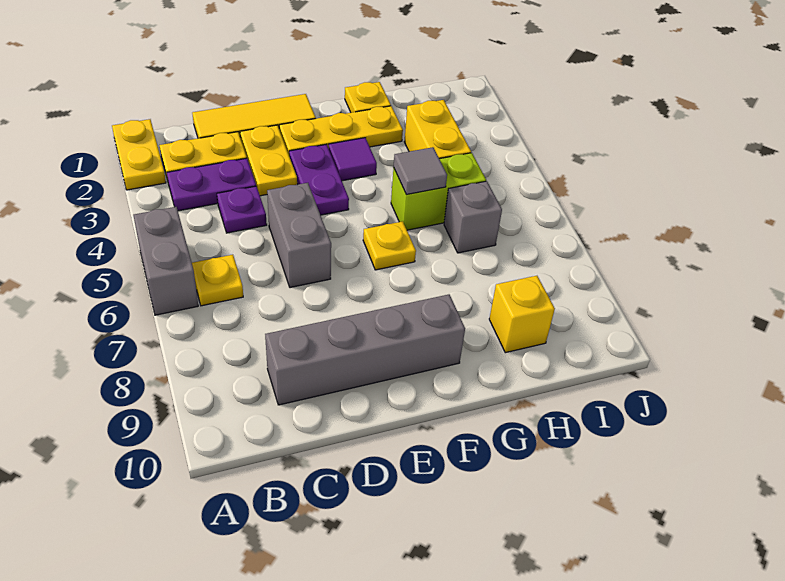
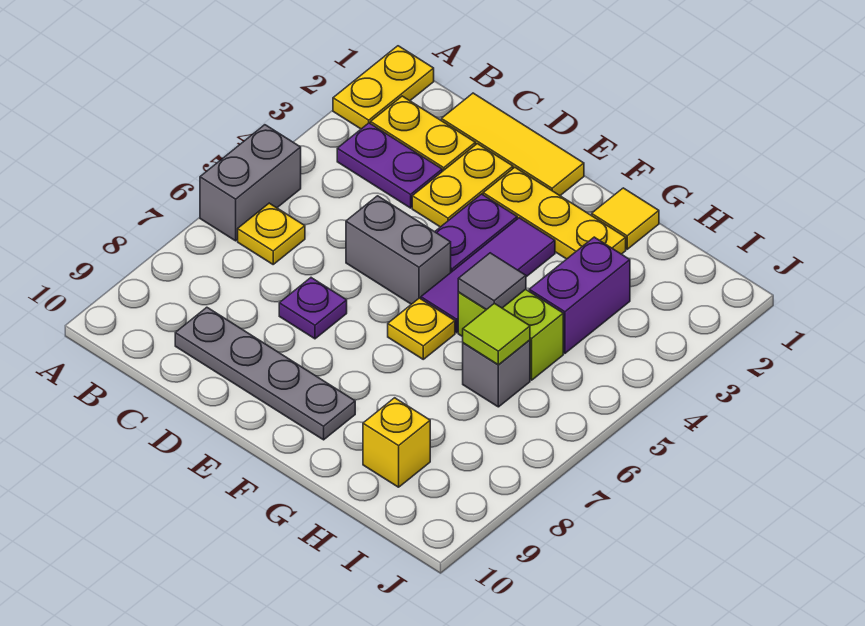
purple 1x1 plate [217,186,267,233] -> purple 1x1 plate moved to [279,278,347,339]
grey 1x4 brick [265,294,465,405] -> grey 1x4 plate [175,307,355,440]
grey 1x2 brick [267,183,331,288] -> grey 1x2 brick turned to [346,196,451,304]
purple 1x1 tile [329,138,377,181] -> purple 1x3 tile [421,218,555,333]
yellow 1x1 plate [345,82,391,113] -> yellow 1x1 tile [592,188,659,249]
yellow 1x2 brick [404,100,471,159] -> purple 1x2 brick [529,237,630,353]
none -> lime 1x1 tile [463,303,530,365]

